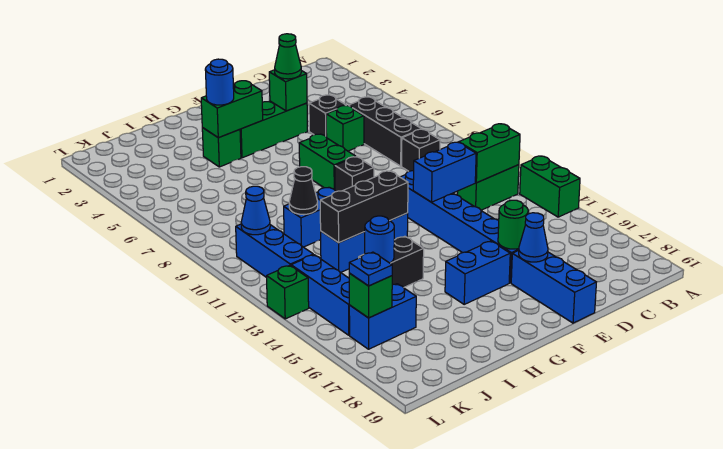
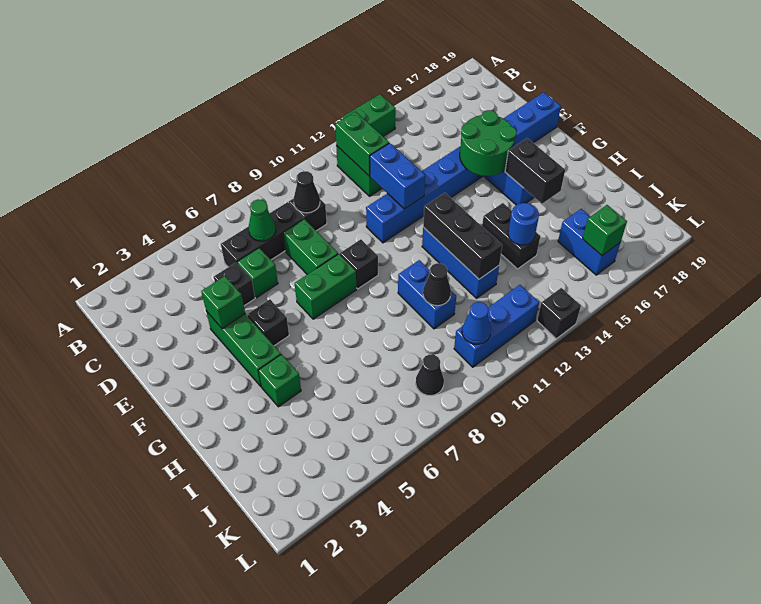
none -> black 1x1 cone [294,171,320,213]
green 1x1 cone [275,34,301,79] -> green 1x1 cone moved to [248,199,276,241]
green 1x1 round brick [498,200,528,249] -> green 2x2 round brick [460,110,517,176]
blue 1x1 cone [519,213,548,262] -> none
none -> black 1x1 brick [247,299,289,346]
green 1x2 brick [201,81,263,138] -> green 1x2 brick moved to [283,219,338,274]
none -> black 1x2 brick [505,138,565,204]
blue 1x1 round brick [205,59,234,105] -> none
none -> black 1x1 cone [416,354,444,396]
blue 1x3 brick [291,255,350,335] -> none
blue 1x1 plate [349,252,392,286] -> none
green 1x1 brick [267,265,309,319] -> black 1x1 brick [537,288,581,339]

